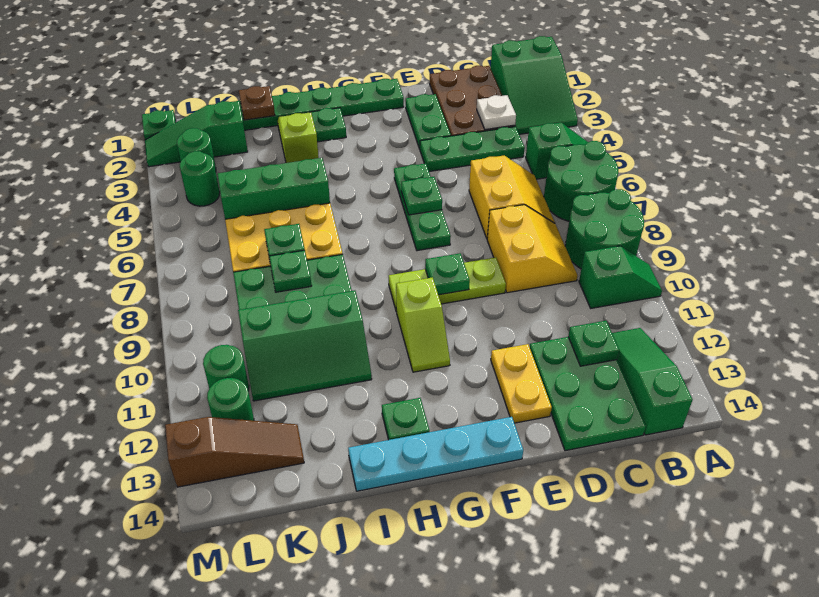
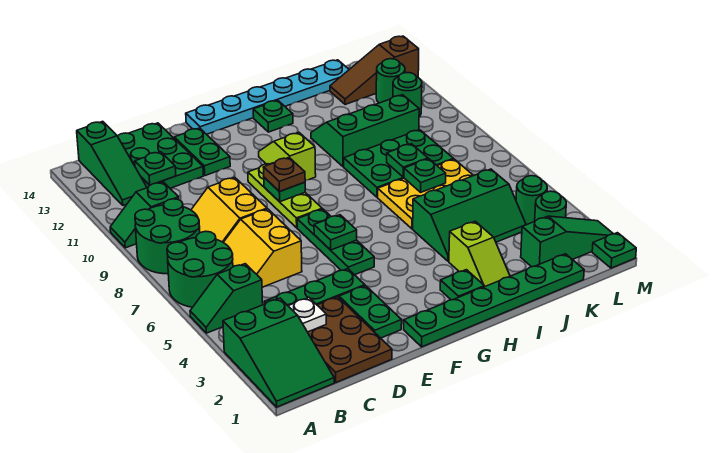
green 2x3 slope [491,36,578,134] -> green 2x3 slope turned to [223,298,334,407]
lime 1x3 plate [389,257,506,312] -> lime 1x3 plate turned to [248,163,322,228]
yellow 1x2 plate [491,344,552,423] -> green 1x2 plate [174,128,230,176]
cyan 1x4 plate [348,417,523,491] -> cyan 1x6 plate [186,60,349,134]
brown 1x1 plate [239,86,275,120] -> brown 1x1 plate moved to [263,158,305,192]

